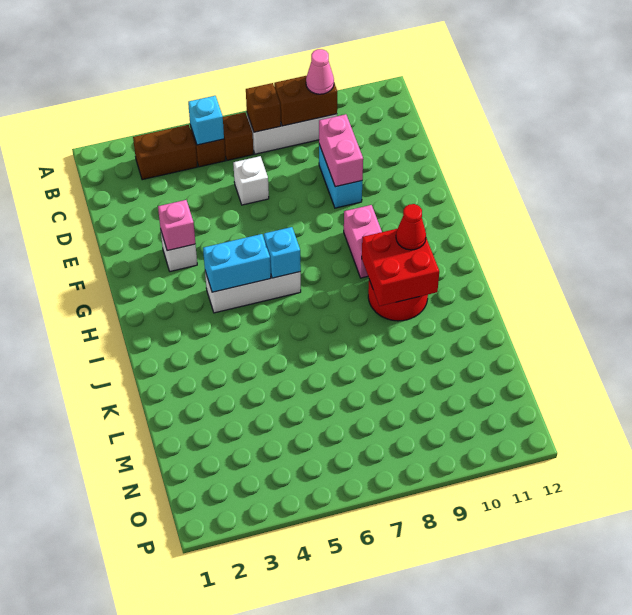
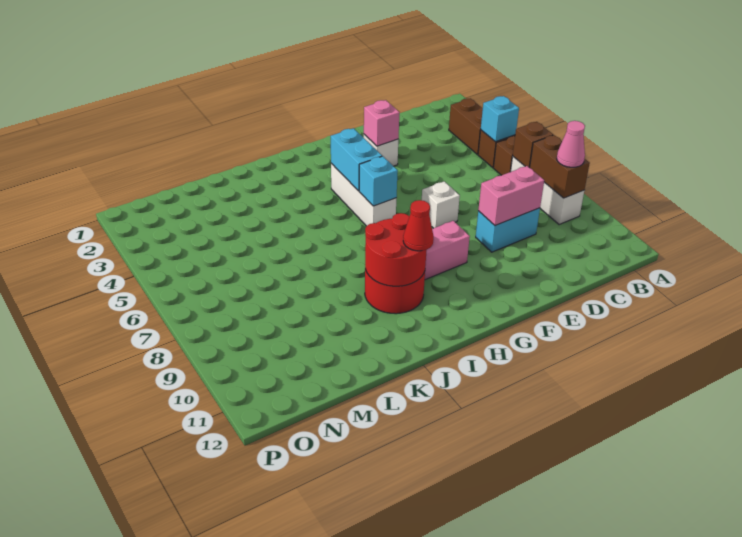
white 1x1 brick [233,156,269,205] -> white 1x1 brick moved to [422,181,460,228]
red 2x2 brick [361,229,439,306] -> red 2x2 round brick [365,213,426,286]

